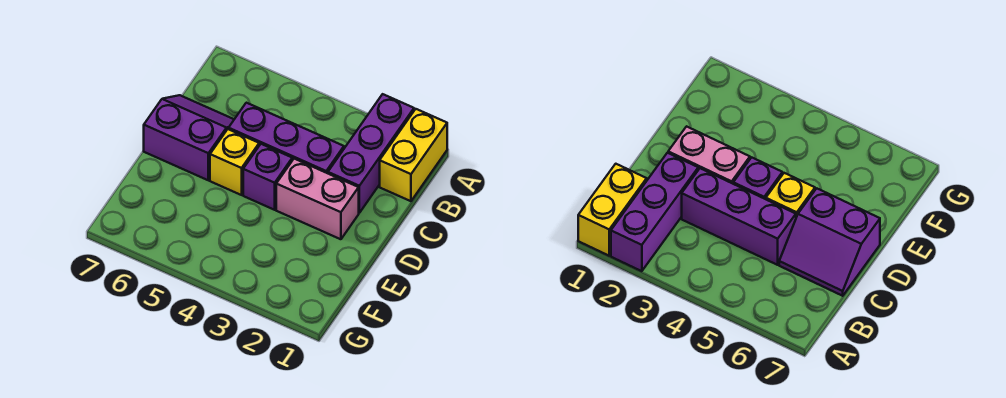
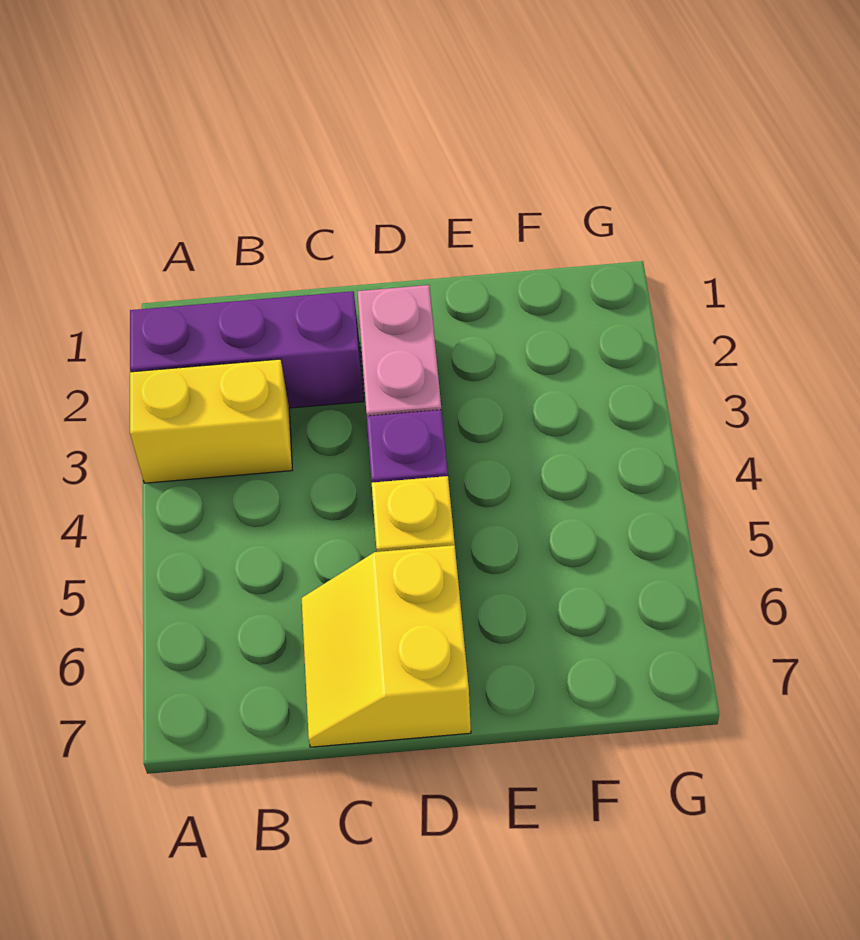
yellow 1x2 brick [380,109,447,201] -> yellow 1x2 brick moved to [130,359,292,483]
purple 1x3 brick [229,103,344,173] -> none
purple 2x2 slope [144,95,234,180] -> yellow 2x2 slope [302,545,471,747]

